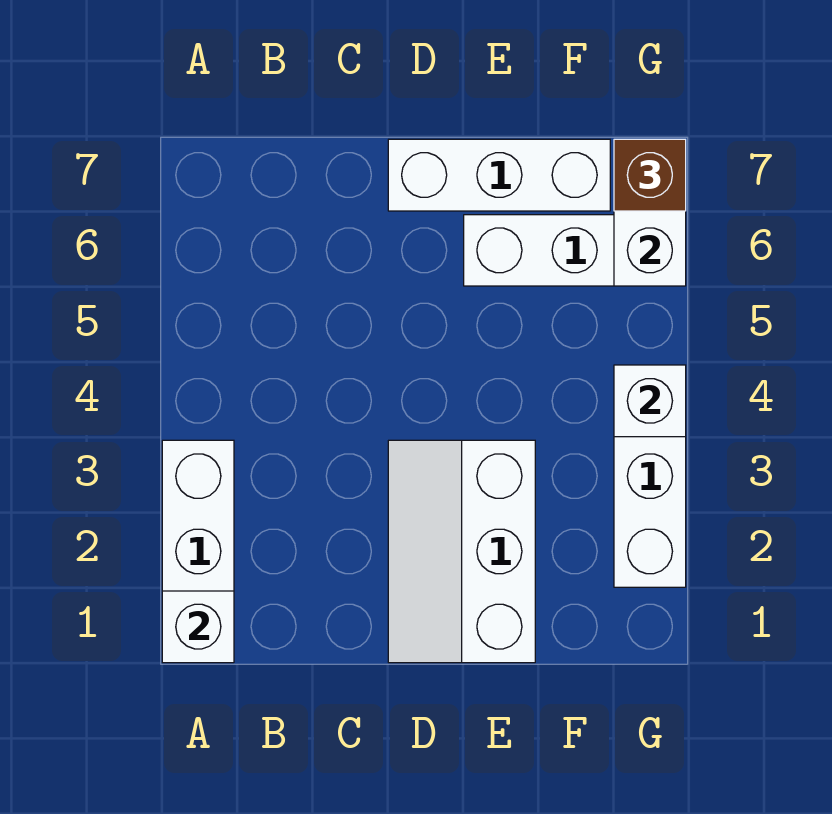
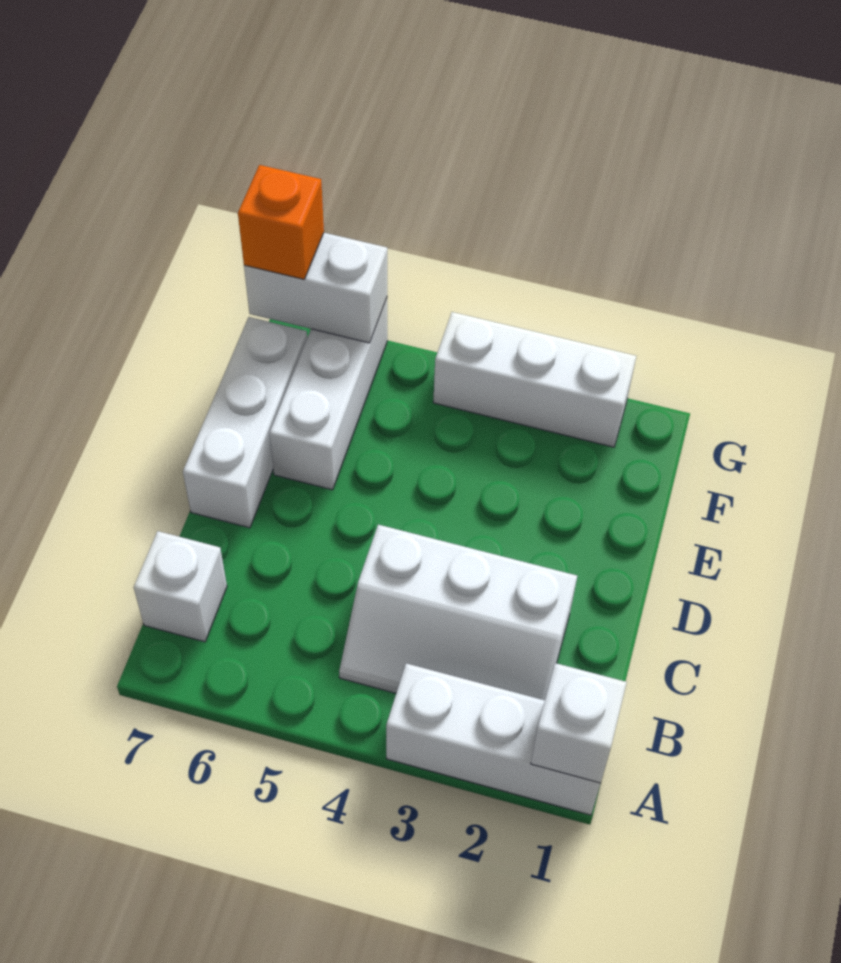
white 2x3 slope [388,440,535,663] -> white 2x3 slope moved to [339,525,577,700]
white 1x1 brick [614,365,686,437] -> white 1x1 brick moved to [134,531,227,642]
brown 1x1 brick [614,139,686,211] -> orange 1x1 brick [238,165,324,279]

